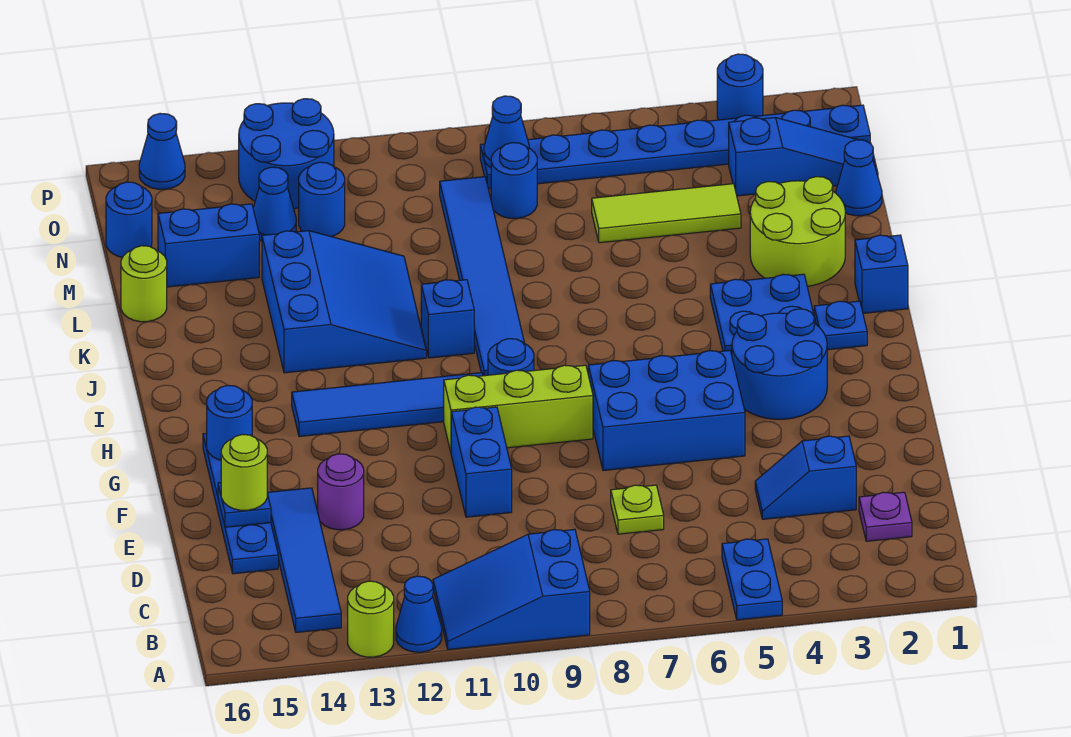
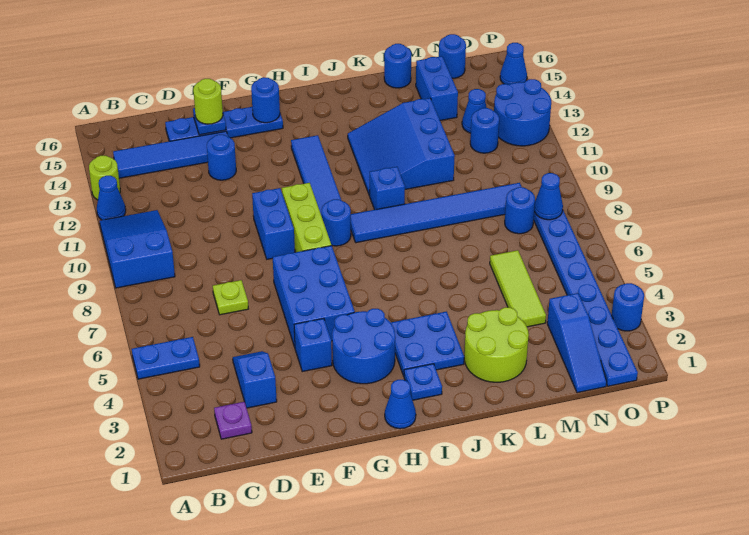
blue 1x2 brick [451,407,512,517] -> blue 1x2 brick turned to [252,188,295,259]
purple 1x1 round brick [318,454,364,530] -> blue 1x1 round brick [207,135,236,180]
blue 1x1 brick [855,235,908,313] -> blue 1x1 brick moved to [294,318,332,372]
blue 3x3 slope [262,231,426,373] -> blue 3x3 slope turned to [348,98,455,196]
lime 1x1 round brick [121,246,167,322] -> blue 1x1 round brick [384,44,411,88]
blue 1x1 cone [836,140,882,216] -> blue 1x1 cone moved to [385,380,416,429]

